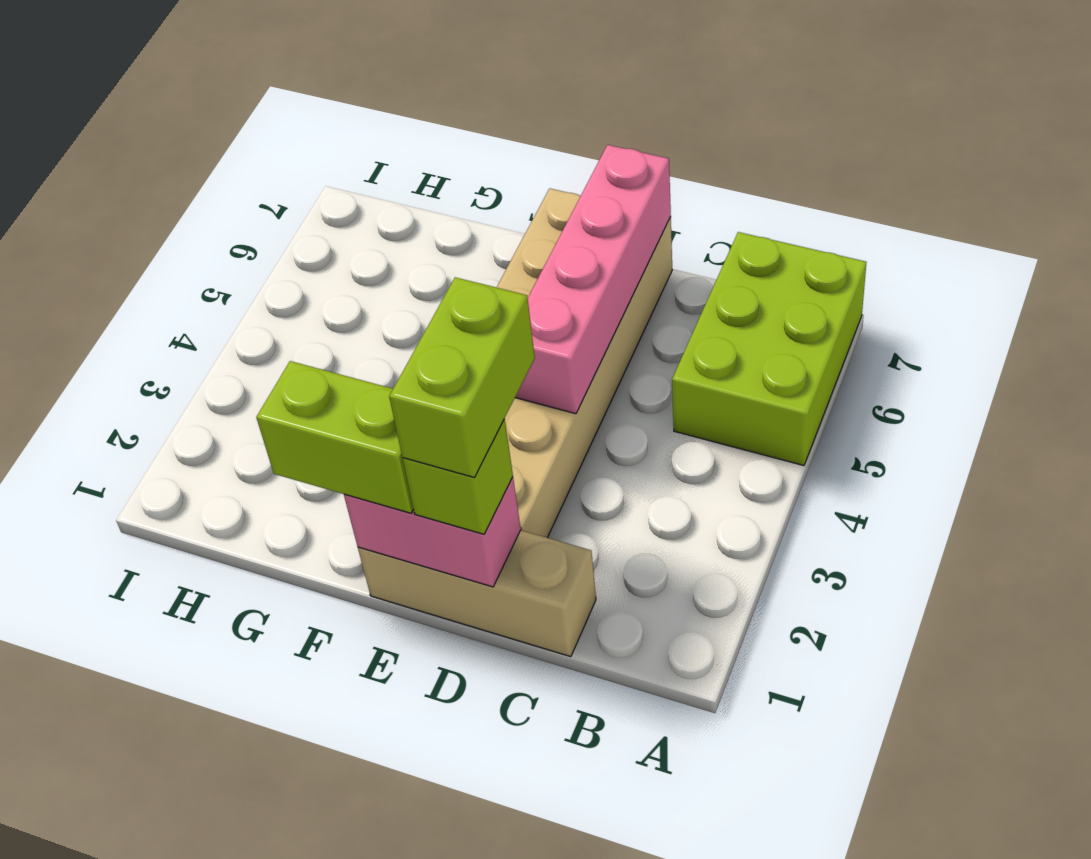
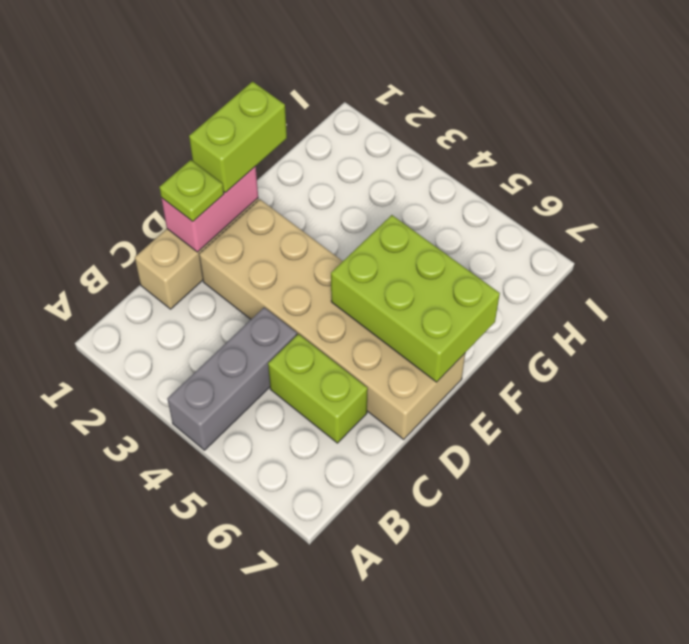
none -> grey 1x3 brick [167,307,297,450]
lime 2x3 brick [672,232,866,466] -> lime 2x3 brick moved to [331,215,500,382]
lime 1x1 brick [403,419,513,534] -> lime 1x1 plate [159,160,224,222]
lime 1x2 brick [389,277,535,478] -> lime 1x2 brick moved to [268,334,368,443]
pink 1x4 brick [515,145,671,414] -> none

